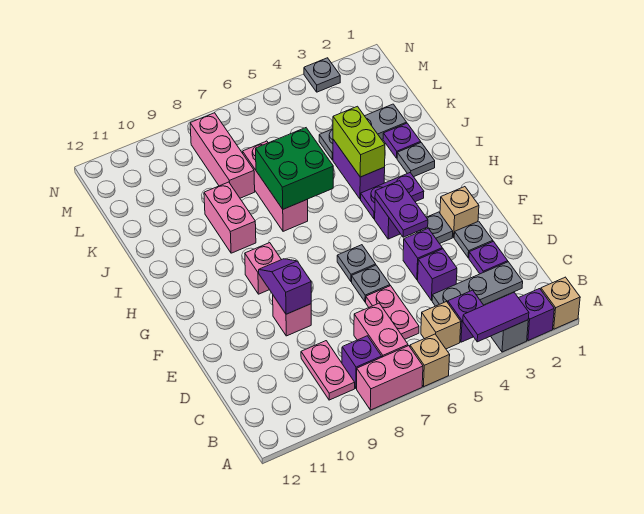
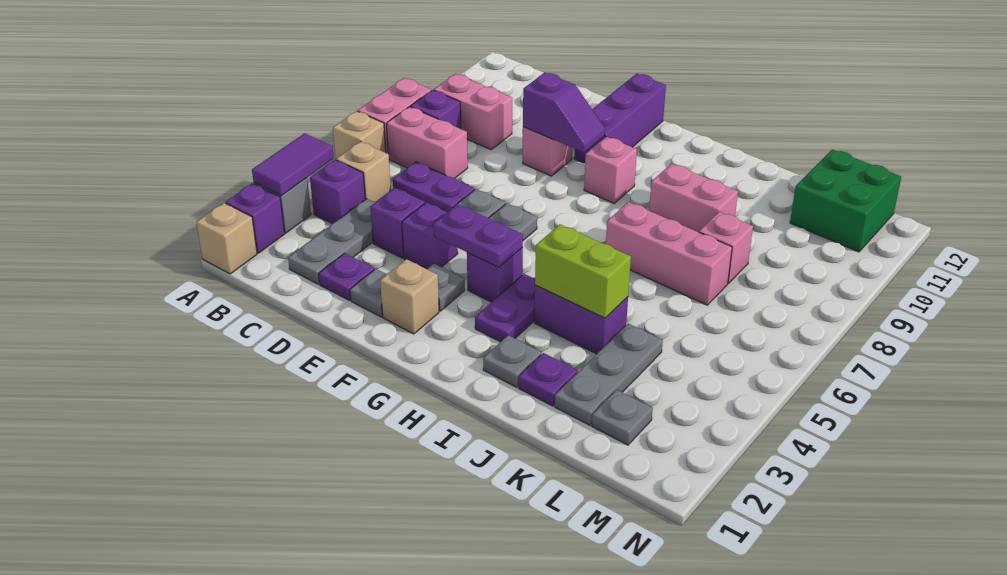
pink 1x2 plate [301,341,355,400] -> pink 1x2 brick [434,74,512,150]
pink 1x2 plate [366,286,419,339] -> purple 1x2 plate [393,162,474,212]
none -> purple 1x3 brick [574,74,666,163]
green 2x2 brick [256,128,333,209] -> green 2x2 brick moved to [790,150,901,252]
pink 1x3 brick [190,113,255,198] -> pink 1x1 brick [699,212,753,283]
grey 1x1 plate [304,58,340,92] -> grey 1x1 plate moved to [592,390,653,445]

